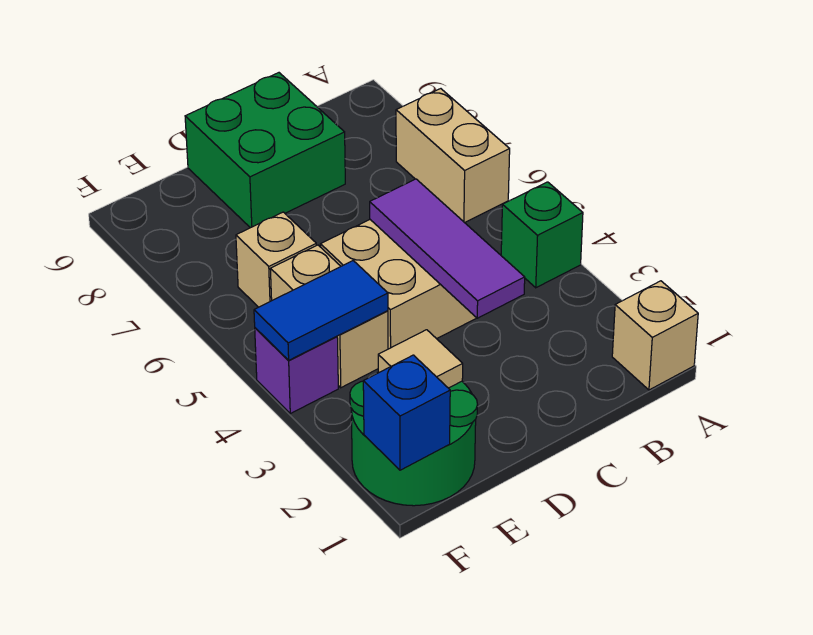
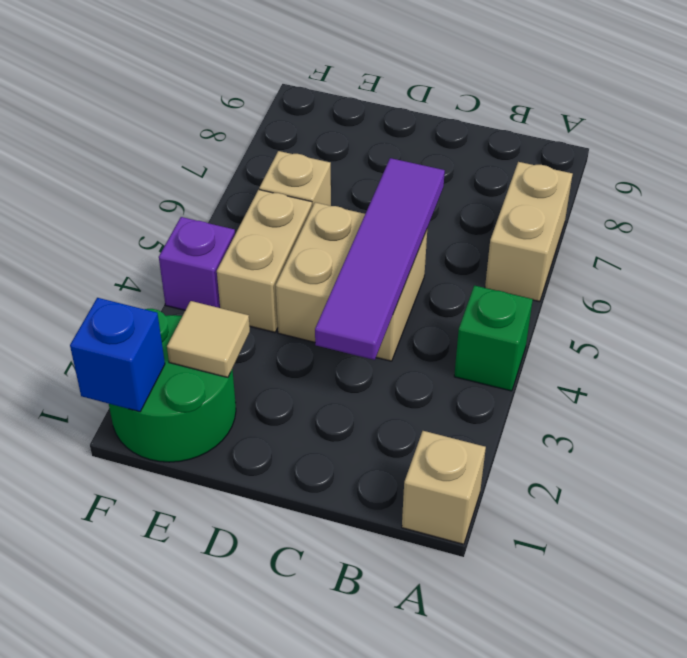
purple 1x3 tile [370,179,525,318] -> purple 1x4 tile [315,158,445,360]
green 2x2 brick [185,73,345,228] -> none
blue 1x2 tile [254,261,388,360] -> none

